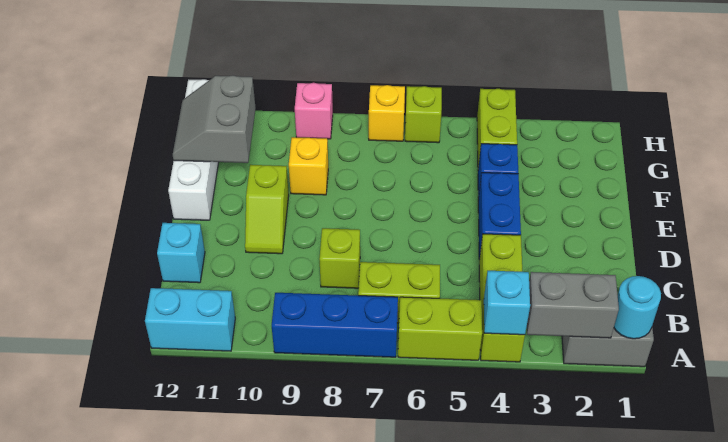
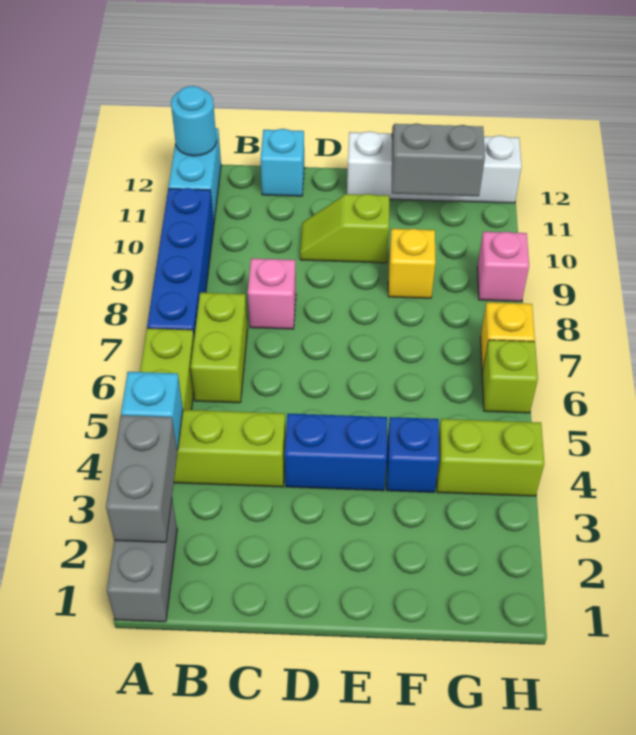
cyan 1x1 round brick [614,276,661,339] -> cyan 1x1 round brick moved to [171,86,217,156]
blue 1x3 brick [272,293,398,357] -> blue 1x4 brick [147,188,214,336]
lime 1x1 brick [319,228,360,288] -> pink 1x1 brick [248,258,296,329]

